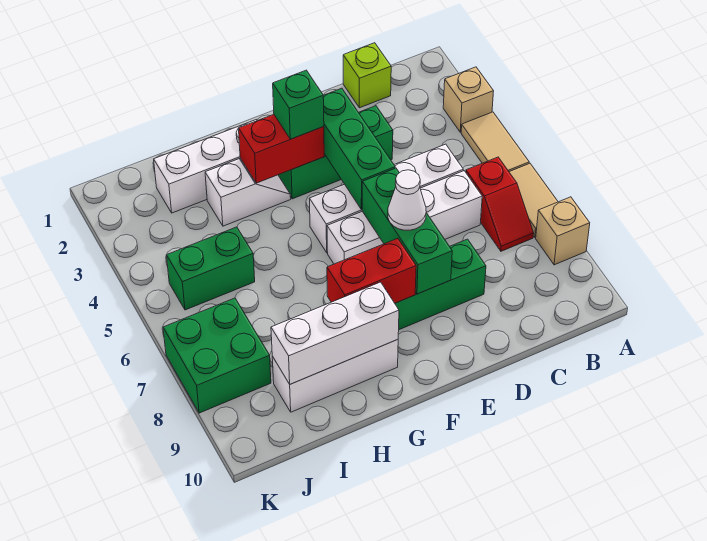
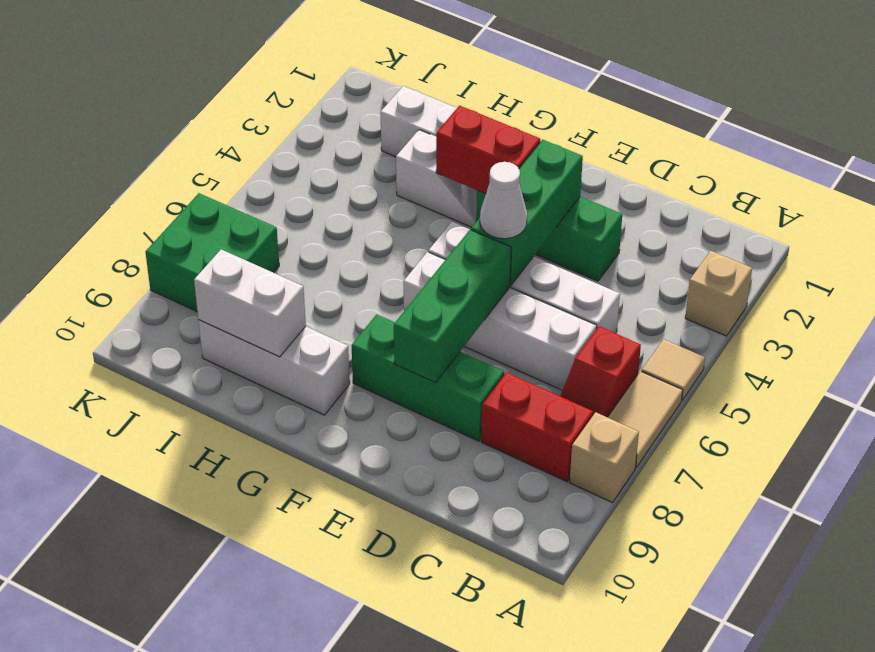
tan 1x2 tile [461,112,529,172] -> tan 1x1 tile [642,339,705,400]
lime 1x1 brick [343,43,391,108] -> none
white 1x1 cone [388,170,426,230] -> white 1x1 cone moved to [480,162,527,239]
green 1x1 brick [273,70,324,139] -> none
red 1x2 brick [327,238,416,303] -> red 1x2 brick moved to [481,372,593,482]
white 1x3 brick [271,282,399,384] -> white 1x2 brick [194,249,306,357]
green 1x2 brick [167,227,255,310] -> none

